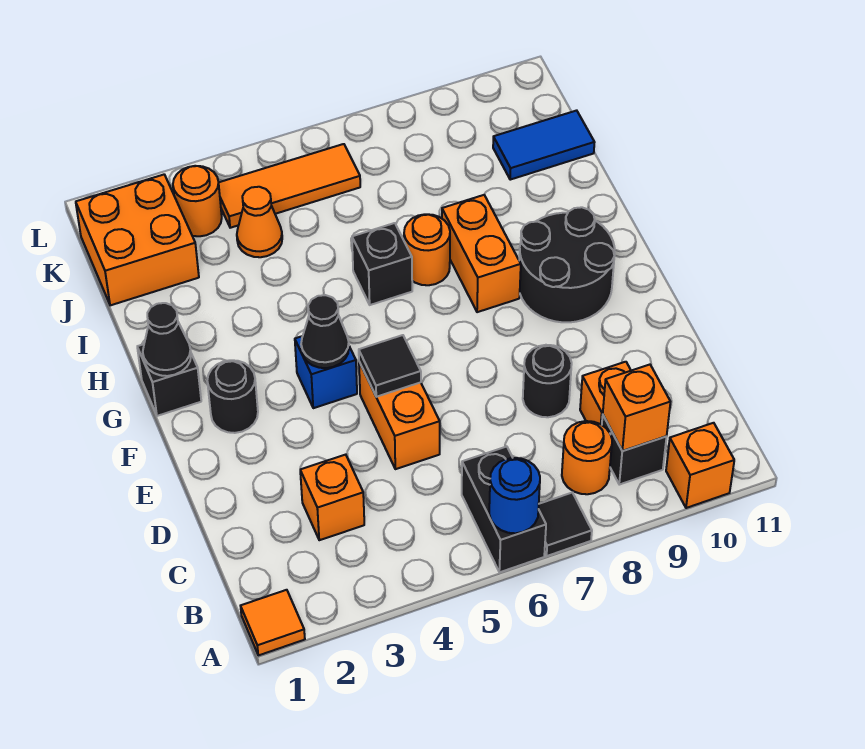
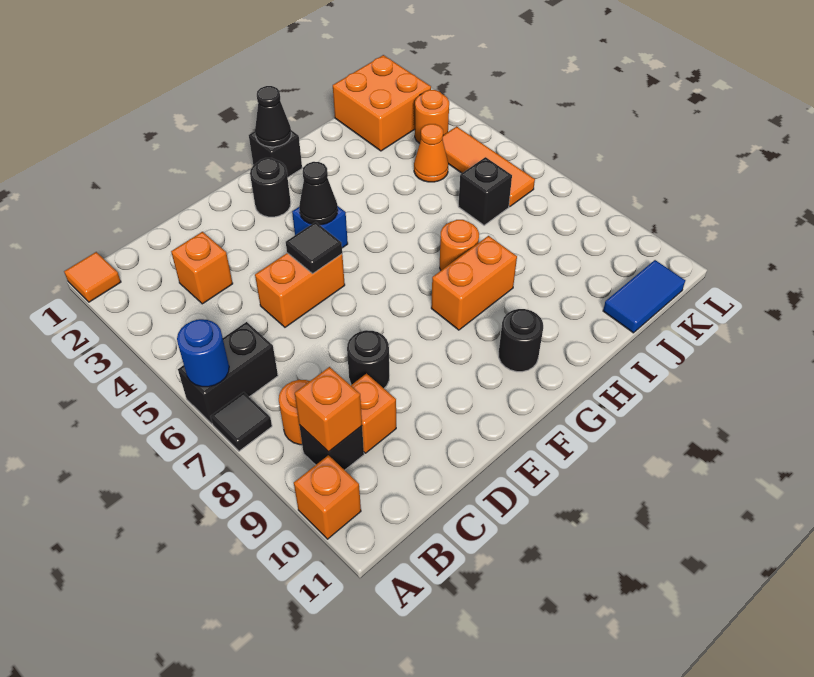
black 2x2 round brick [519,207,615,322] -> black 1x1 round brick [499,309,543,372]
black 1x1 brick [352,223,412,305] -> black 1x1 brick moved to [458,157,512,225]
blue 1x2 tile [493,110,595,180] -> blue 1x2 tile turned to [603,260,685,333]

